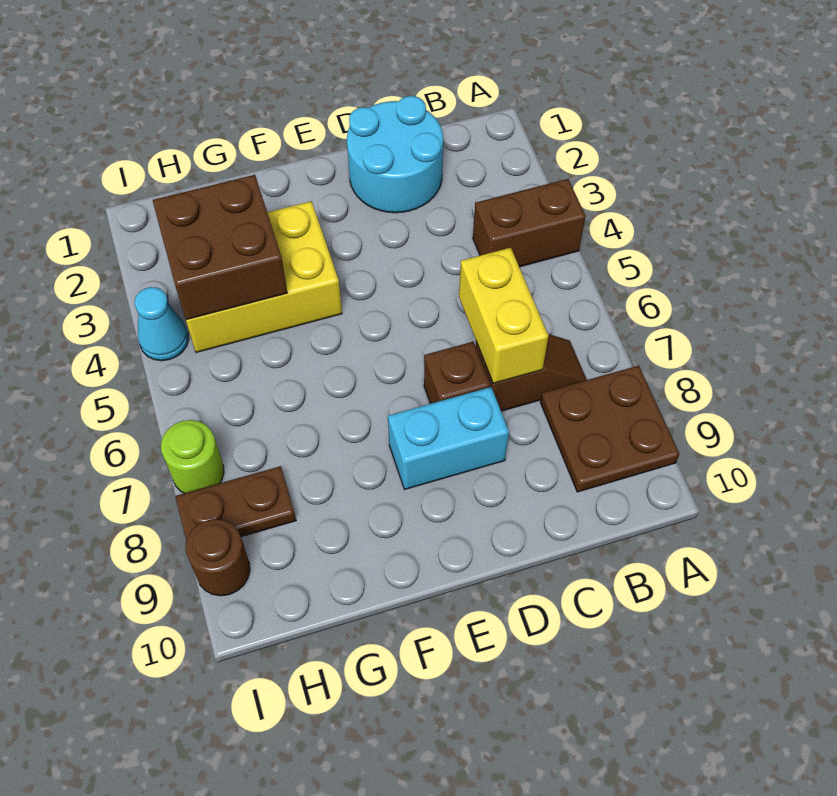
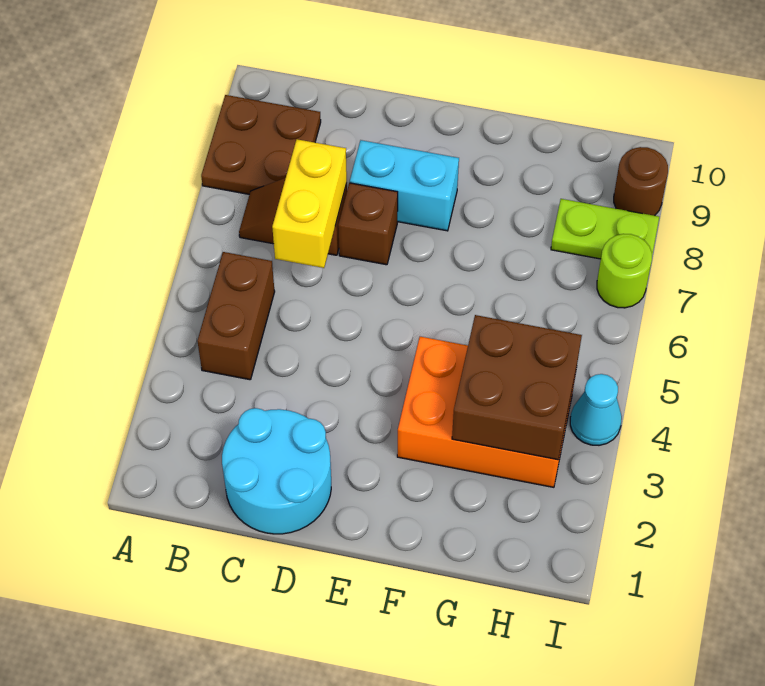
brown 1x2 brick [473,179,586,267] -> brown 1x2 brick turned to [197,252,275,380]
yellow 2x3 brick [186,201,342,352] -> orange 2x3 brick [397,337,576,487]
brown 1x2 plate [176,466,296,541] -> lime 1x2 plate [551,199,659,259]

